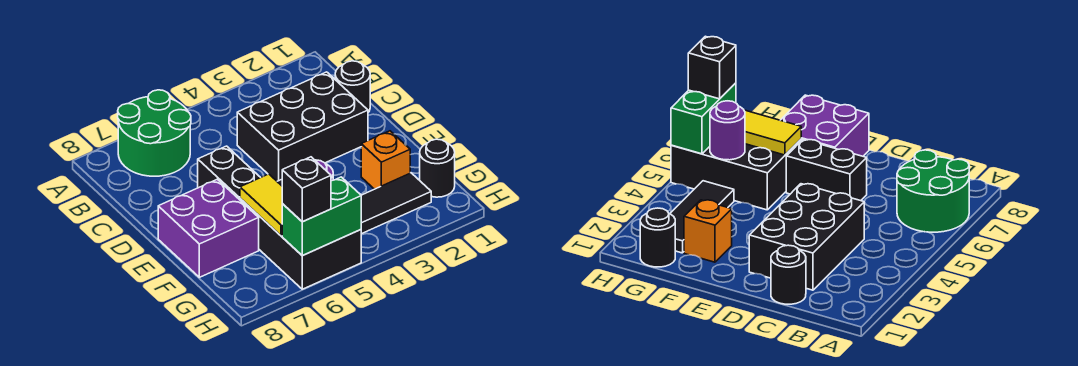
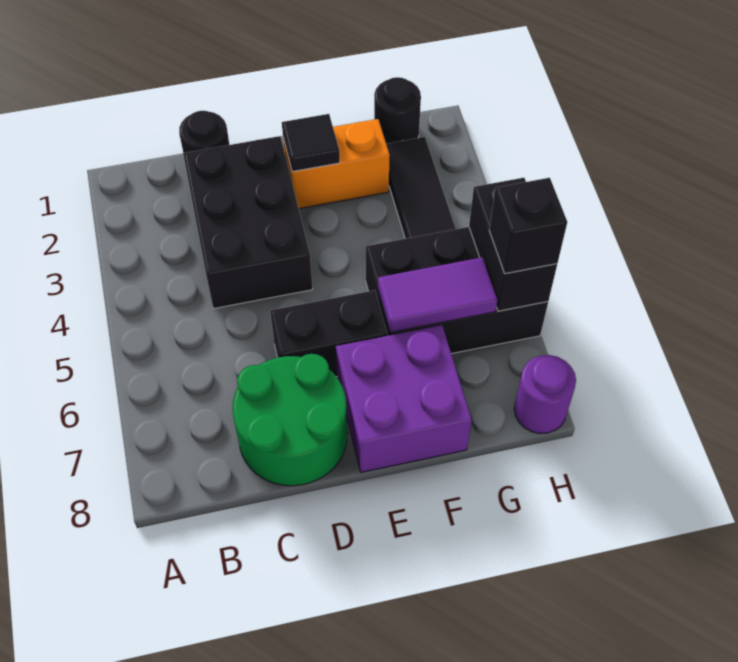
green 2x2 round brick [118,90,191,176] -> green 2x2 round brick moved to [233,354,347,486]
none -> black 1x1 tile [282,114,340,172]
orange 1x1 brick [361,131,410,189] -> orange 1x2 brick [283,119,390,209]
yellow 1x2 tile [240,174,282,236] -> purple 1x2 tile [378,257,497,333]
purple 1x1 round brick [710,101,745,160] -> purple 1x1 round brick moved to [514,355,576,434]
green 1x2 brick [282,177,361,256] -> black 1x2 brick [469,178,557,311]

